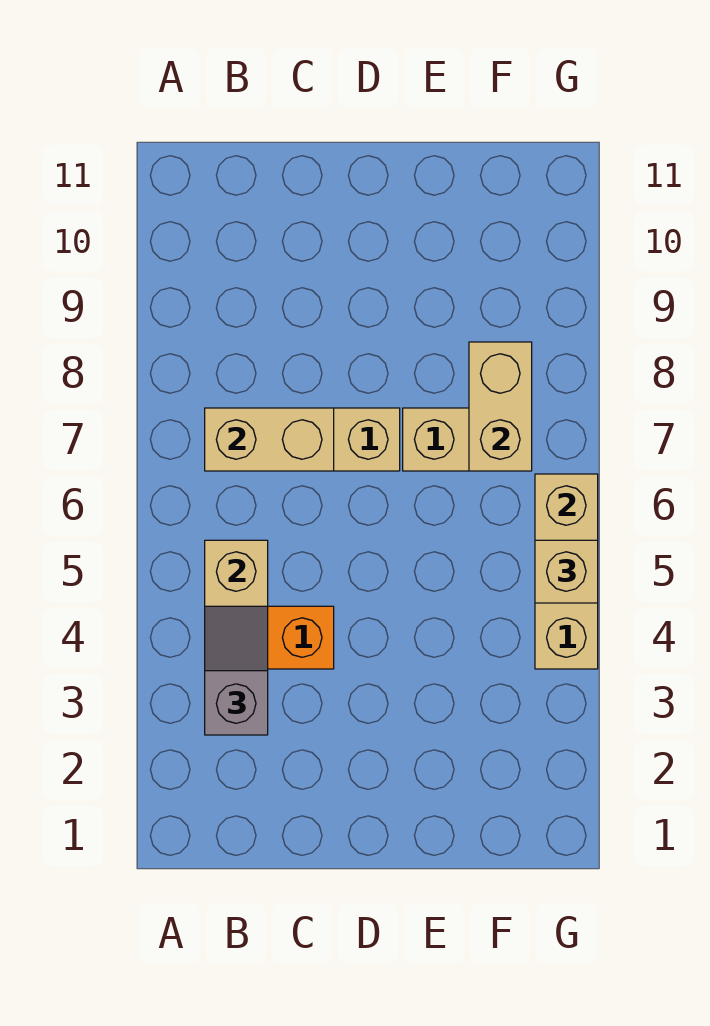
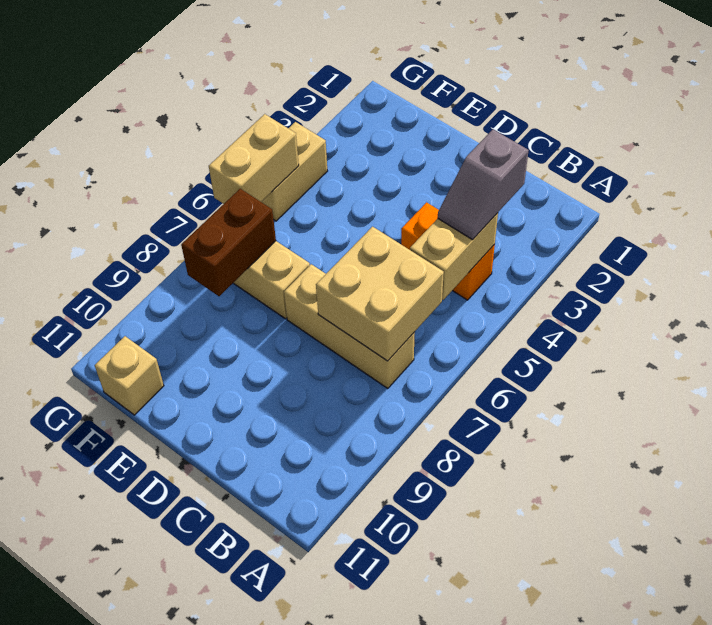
tan 1x2 brick [205,408,334,471] -> tan 2x2 brick [316,227,444,361]
tan 1x2 brick [469,342,532,471] -> brown 1x2 brick [181,189,276,296]
tan 1x1 brick [535,540,598,603] -> tan 1x1 brick moved to [95,336,164,415]

